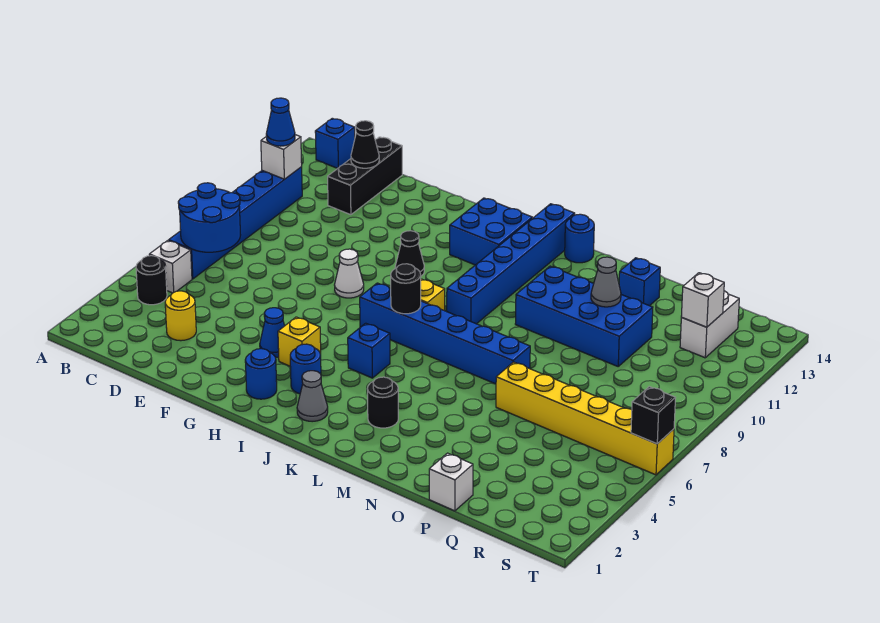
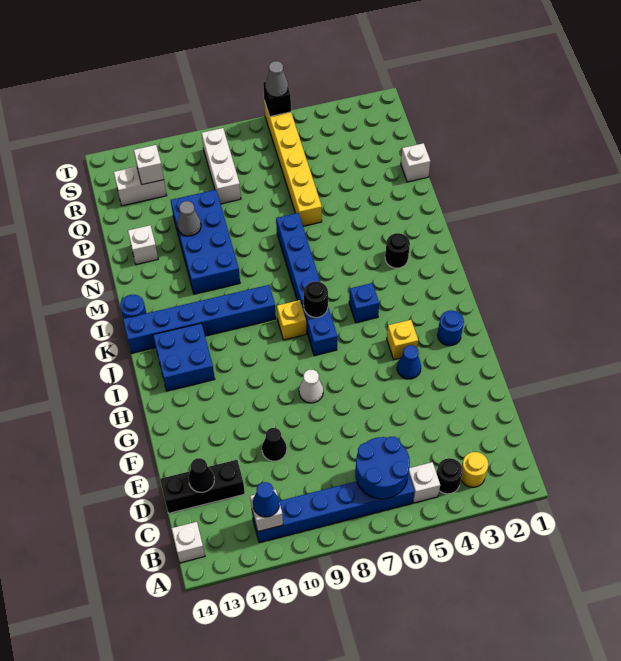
blue 1x1 brick [315,118,355,168] -> white 1x1 brick [171,522,205,563]
yellow 1x1 round brick [165,291,196,341] -> yellow 1x1 round brick moved to [461,452,488,487]
black 1x1 cone [395,231,424,276] -> black 1x1 cone moved to [262,428,287,461]
blue 1x1 round brick [290,344,321,394] -> none
grey 1x1 cone [297,371,328,422] -> grey 1x1 cone moved to [266,61,288,97]
blue 1x1 brick [619,258,660,306] -> white 1x1 brick [128,225,158,265]
none -> white 1x3 brick [202,128,241,204]

